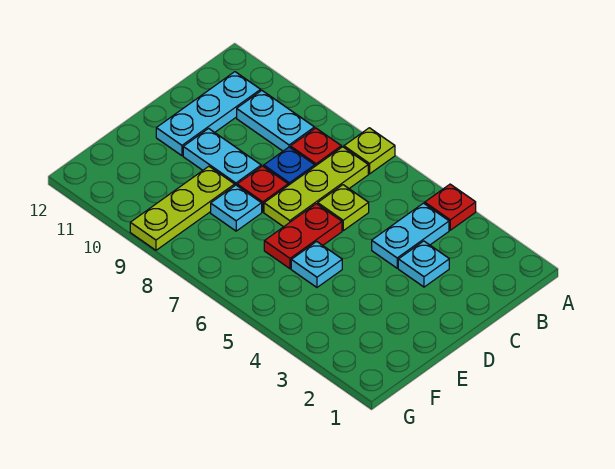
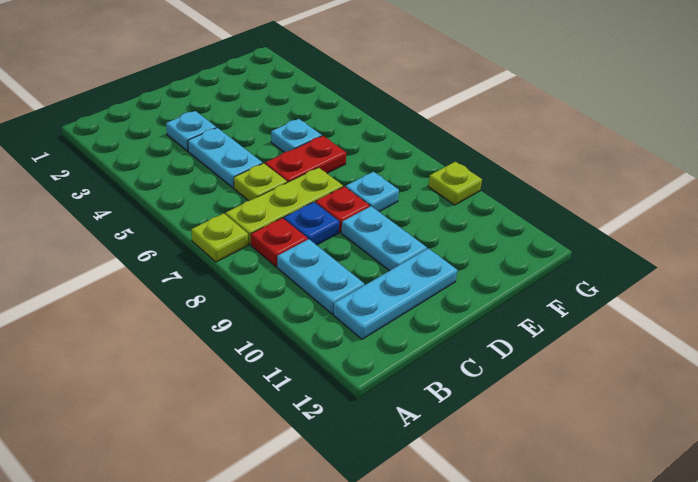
red 1x1 plate [425,184,476,230] -> none
cyan 1x2 plate [372,203,449,268] -> cyan 1x2 plate turned to [188,128,262,188]
lime 1x3 plate [130,166,235,250] -> lime 1x1 plate [428,162,482,205]

